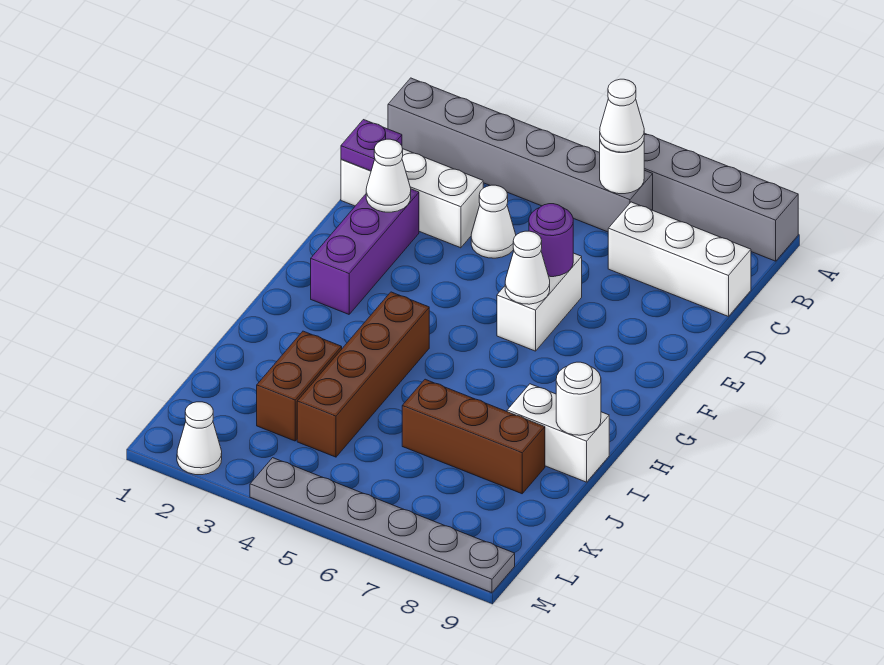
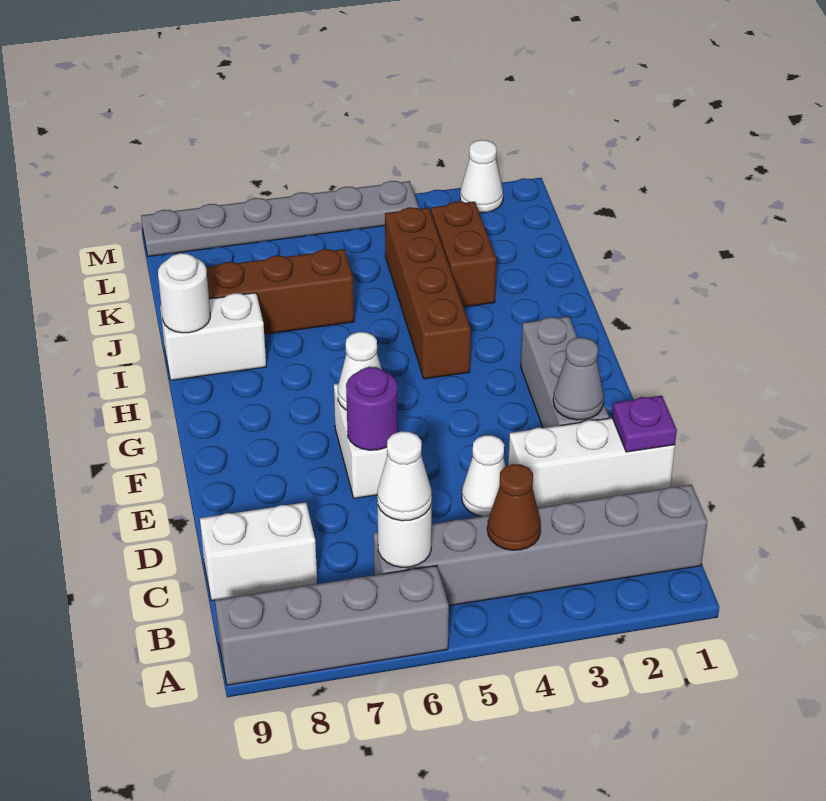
none -> brown 1x1 cone [487,464,541,550]
white 1x3 brick [608,202,751,316] -> white 1x2 brick [200,502,317,601]
purple 1x3 brick [311,189,419,314] -> grey 1x3 brick [521,316,609,428]
white 1x1 cone [366,139,411,212] -> grey 1x1 cone [553,338,604,420]

